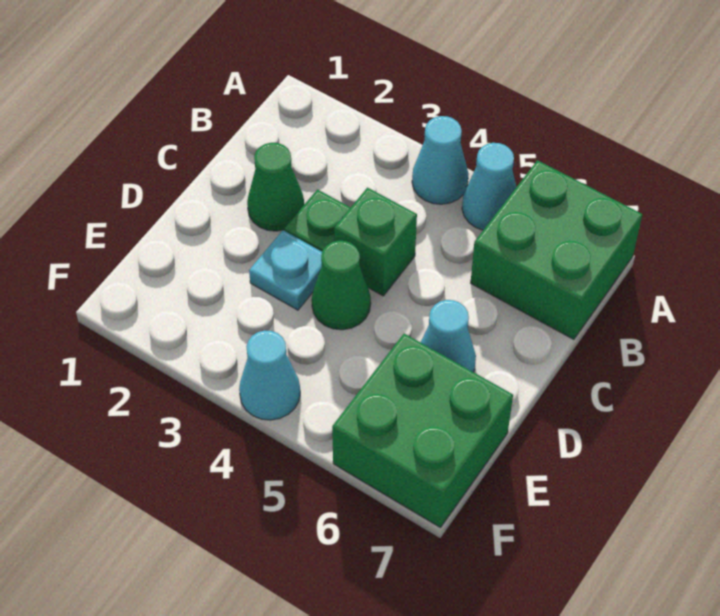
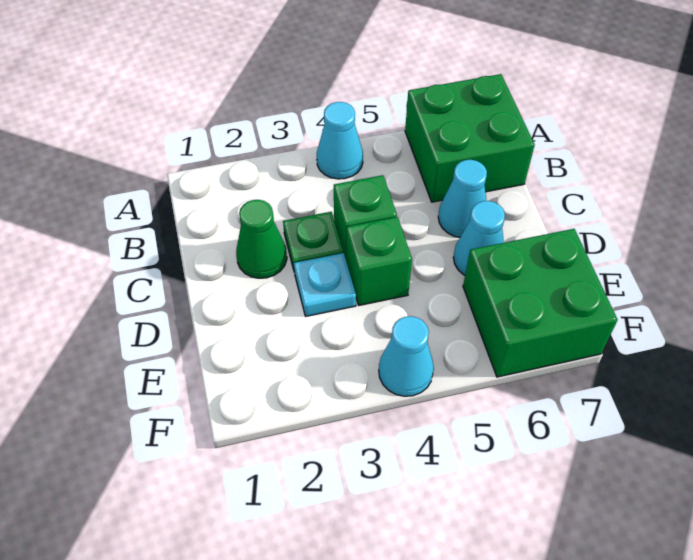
cyan 1x1 cone [462,143,516,230] -> cyan 1x1 cone moved to [438,160,487,237]
green 1x1 cone [312,241,371,330] -> green 1x1 brick [346,217,412,305]

